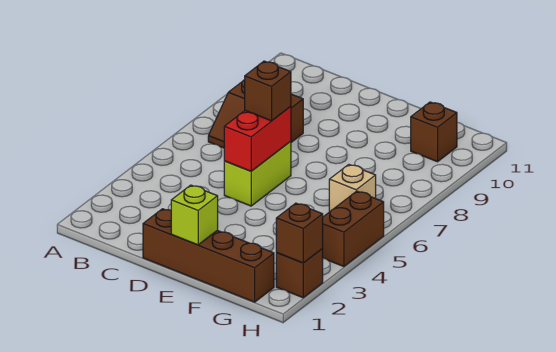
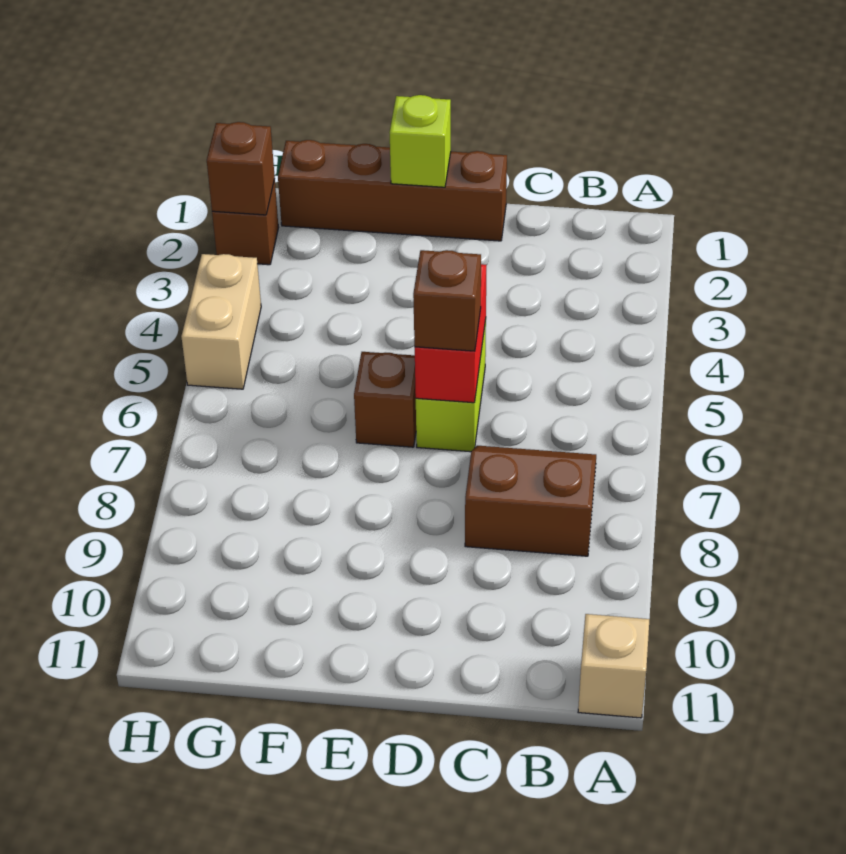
tan 1x1 brick [329,165,376,212] -> tan 1x1 brick moved to [578,614,649,718]
brown 1x1 brick [411,102,457,162] -> brown 1x1 brick moved to [354,352,416,447]
brown 1x2 brick [322,191,384,267] -> tan 1x2 brick [181,254,261,389]

